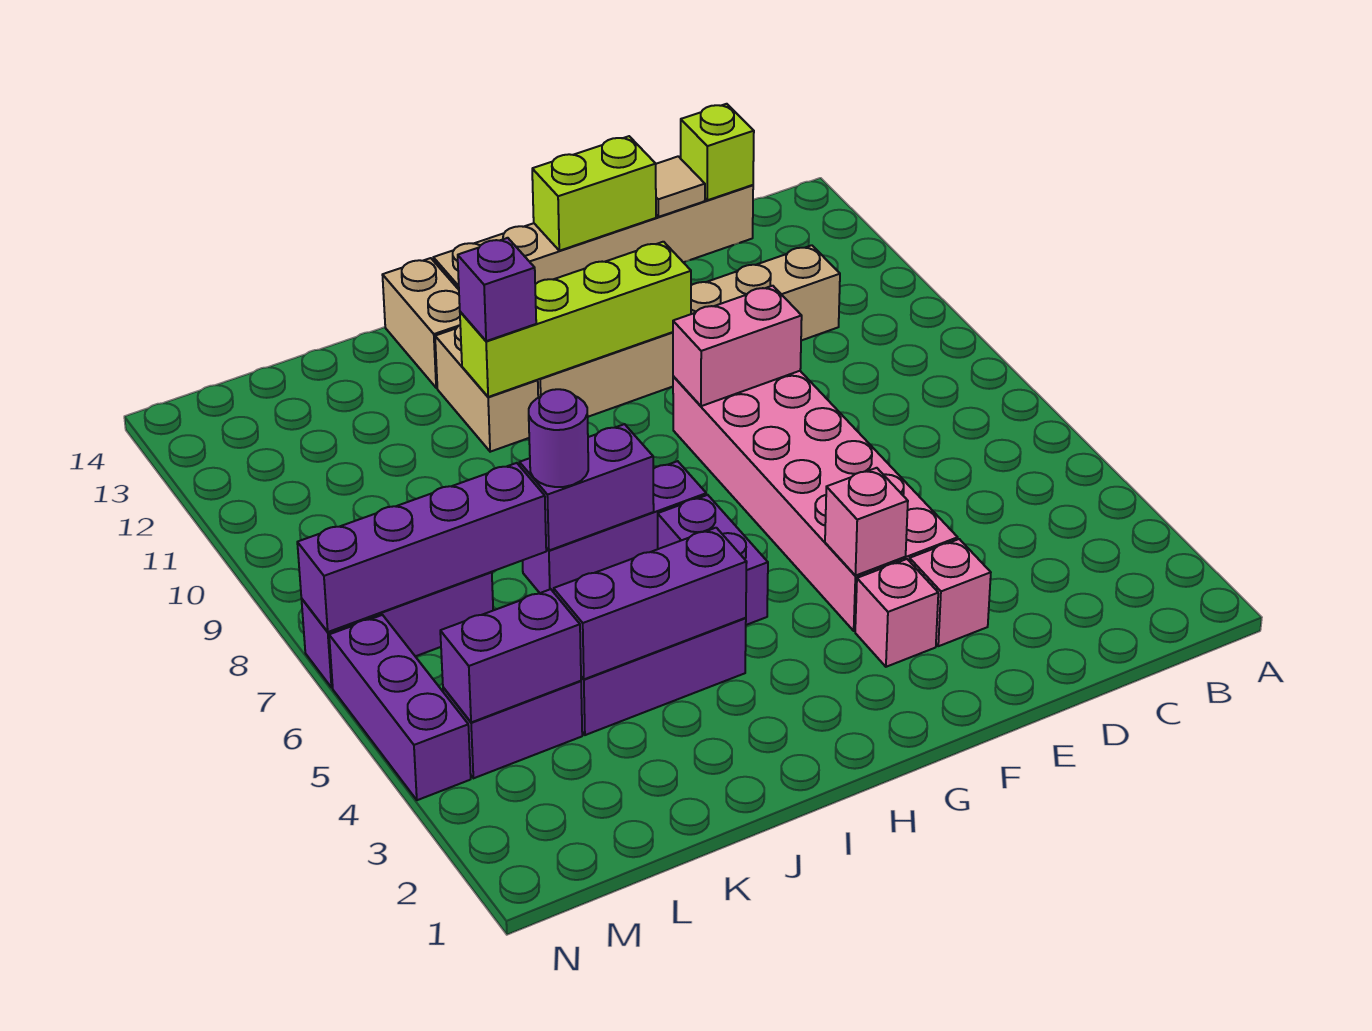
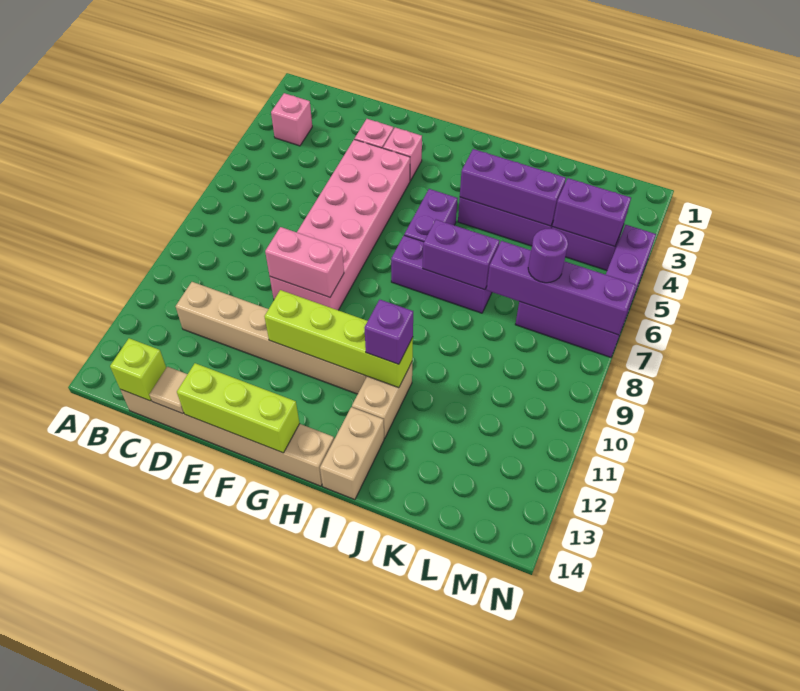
lime 1x2 brick [532,136,656,251] -> lime 1x3 brick [177,363,300,453]
pink 1x1 brick [825,468,908,576] -> pink 1x1 brick moved to [271,93,312,146]
purple 1x1 round brick [529,389,588,487] -> purple 1x1 round brick moved to [528,228,568,283]

